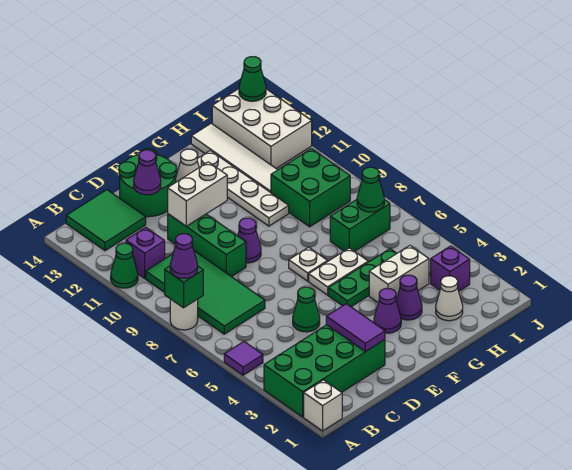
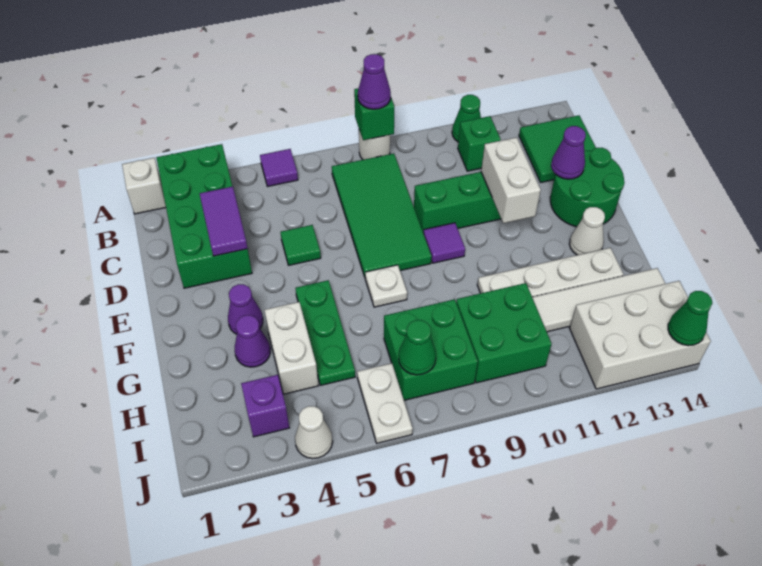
green 2x4 tile [146,251,265,334] -> green 2x4 tile turned to [332,153,432,277]
purple 1x1 brick [126,227,165,278] -> green 1x1 brick [458,116,501,171]
purple 1x2 tile [326,304,385,352] -> purple 1x2 tile turned to [200,186,248,256]
green 1x1 cone [293,287,320,332] -> green 1x1 tile [280,225,321,265]
purple 1x1 cone [238,218,261,263] -> purple 1x1 tile [423,223,465,263]
white 1x2 plate [309,248,368,295] -> white 1x2 plate moved to [357,363,413,443]
white 1x1 cone [436,276,463,321] -> white 1x1 cone moved to [295,406,333,459]
green 1x2 brick [330,200,390,251] -> green 2x2 brick [384,299,478,400]

